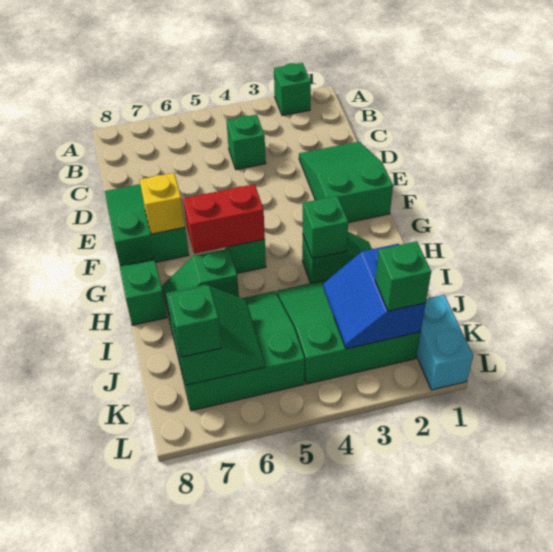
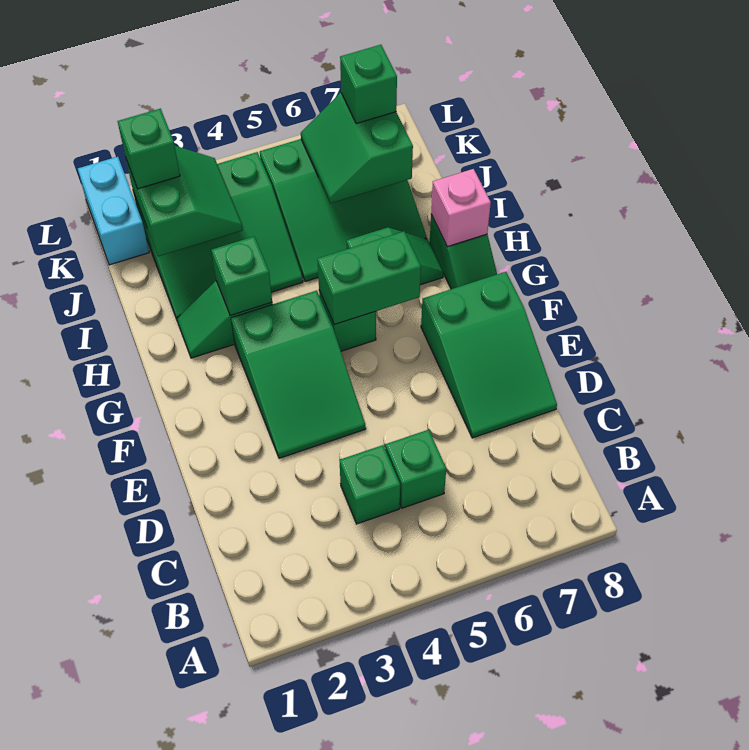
green 1x1 brick [274,63,311,115] -> green 1x1 brick moved to [385,430,446,508]
green 2x3 slope [299,142,393,223] -> green 2x3 slope moved to [231,291,366,458]
yellow 1x1 brick [140,173,185,234] -> none
red 1x2 brick [183,184,265,254] -> green 1x2 brick [317,231,421,325]
none -> pink 1x1 brick [431,169,491,247]
blue 2x2 slope [323,244,426,349] -> green 2x2 slope [126,146,243,256]

